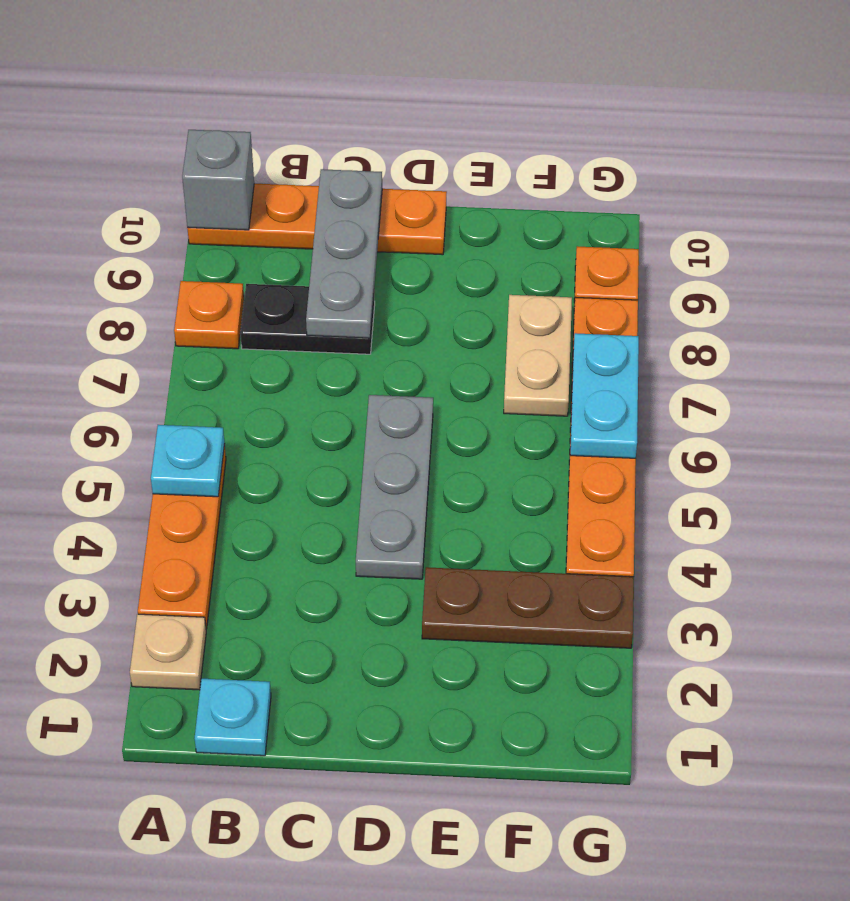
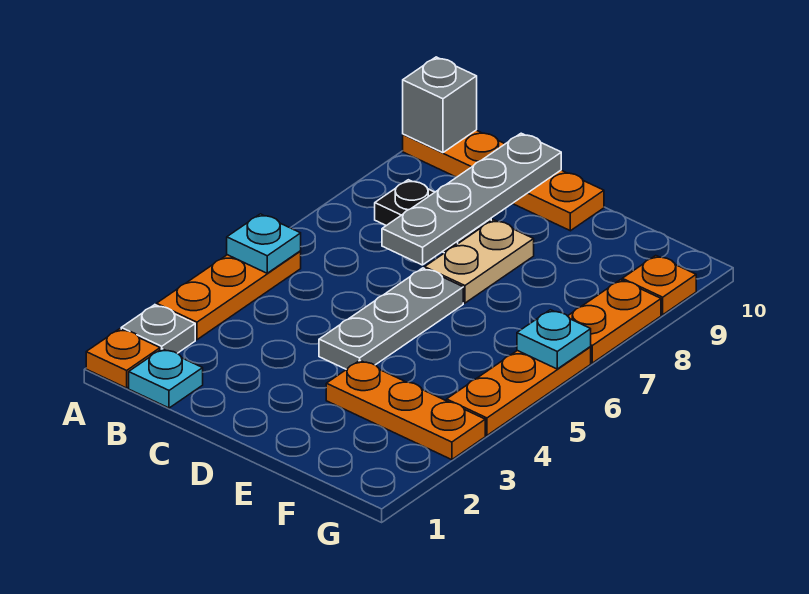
tan 1x1 plate [130,614,206,690] -> grey 1x1 plate [121,305,195,353]
orange 1x1 plate [174,281,244,349] -> orange 1x1 plate moved to [86,329,160,388]
grey 1x3 plate [306,169,382,338] -> grey 1x4 plate [382,133,561,265]
brown 1x3 plate [422,567,634,648] -> orange 1x3 plate [326,361,485,460]
tan 1x2 plate [504,295,572,416] -> tan 1x2 plate moved to [425,220,534,303]
cyan 1x2 plate [570,333,639,458] -> cyan 1x1 plate [517,310,591,369]

